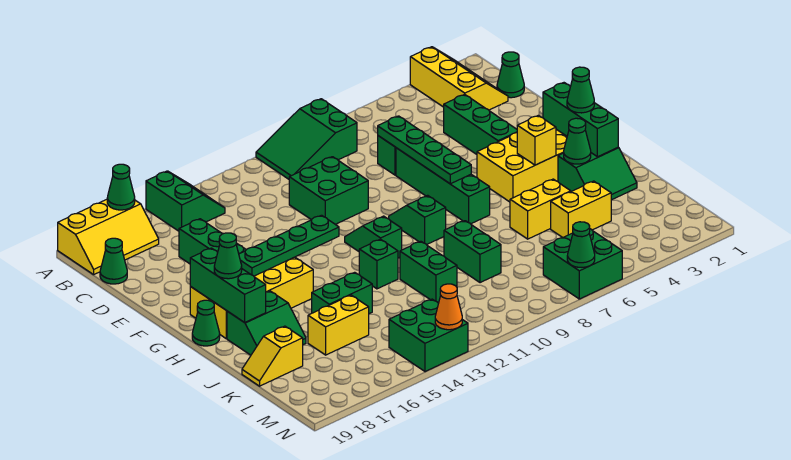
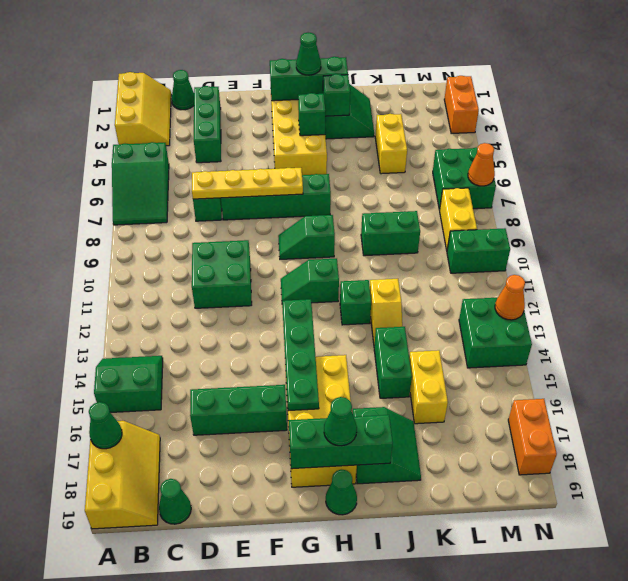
yellow 2x3 slope [410,47,508,110] -> yellow 2x3 slope turned to [115,72,171,146]
green 2x3 slope [256,99,357,179] -> green 2x3 slope moved to [112,142,169,225]
green 1x3 brick [444,94,517,154] -> green 1x3 brick turned to [194,86,221,163]
green 1x4 plate [378,116,471,184] -> yellow 1x4 plate [192,168,303,199]
yellow 1x1 brick [517,115,556,165] -> green 1x1 brick [298,93,325,136]
green 1x1 cone [564,118,591,164] -> green 1x1 brick [323,74,350,116]
yellow 1x2 brick [510,179,571,239] -> yellow 1x2 brick moved to [439,188,477,250]
green 1x2 brick [400,241,457,302] -> green 1x2 brick moved to [447,228,510,273]
yellow 1x2 slope [242,326,303,386] -> yellow 1x2 slope moved to [370,279,402,345]
none -> orange 1x2 brick [444,76,479,134]
green 1x1 cone [567,222,595,267] -> orange 1x1 cone [468,143,495,186]
none -> orange 1x2 brick [508,399,557,475]

